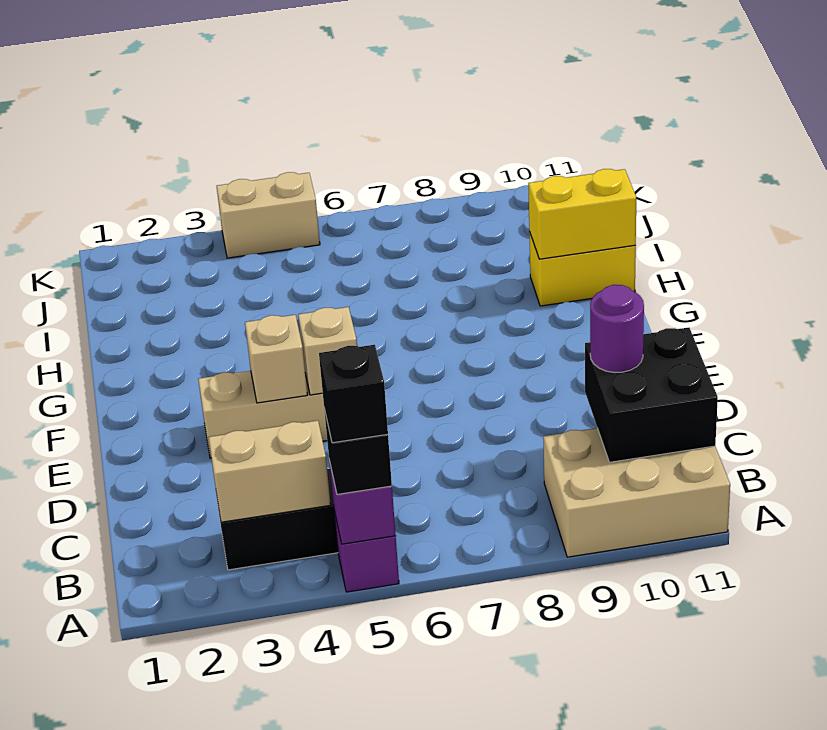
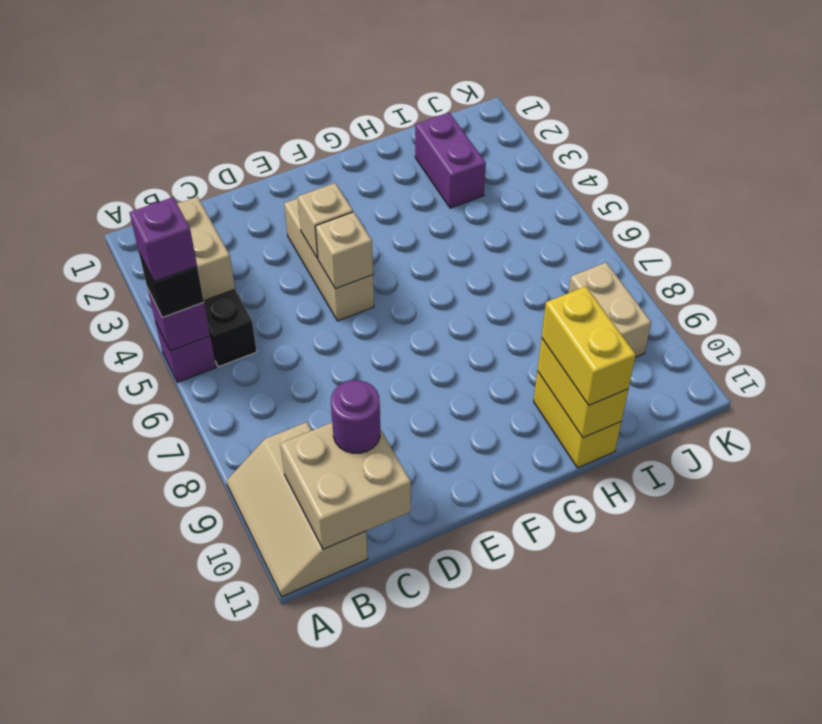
black 1x1 brick [319,345,388,443] -> purple 1x1 brick [129,197,197,282]
tan 2x3 brick [543,428,730,557] -> tan 2x3 slope [227,422,368,597]
black 2x2 brick [585,328,718,462] -> tan 2x2 brick [280,423,411,549]
none -> yellow 1x2 brick [542,286,636,405]
none -> purple 1x2 brick [415,113,486,208]
tan 1x2 brick [217,172,320,258] -> tan 1x2 brick moved to [568,262,651,357]

